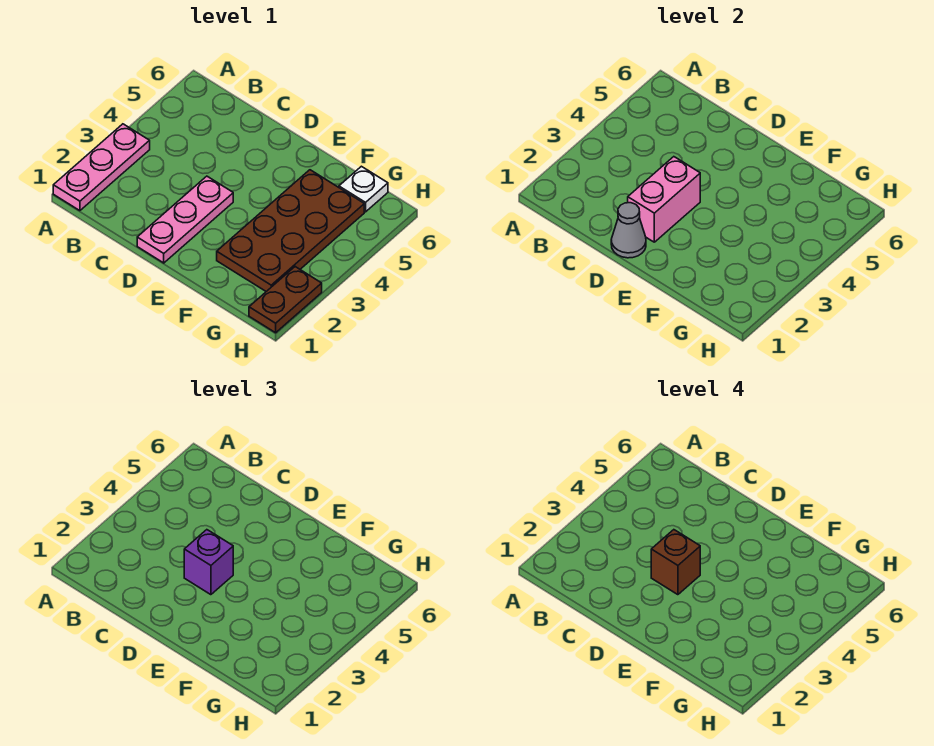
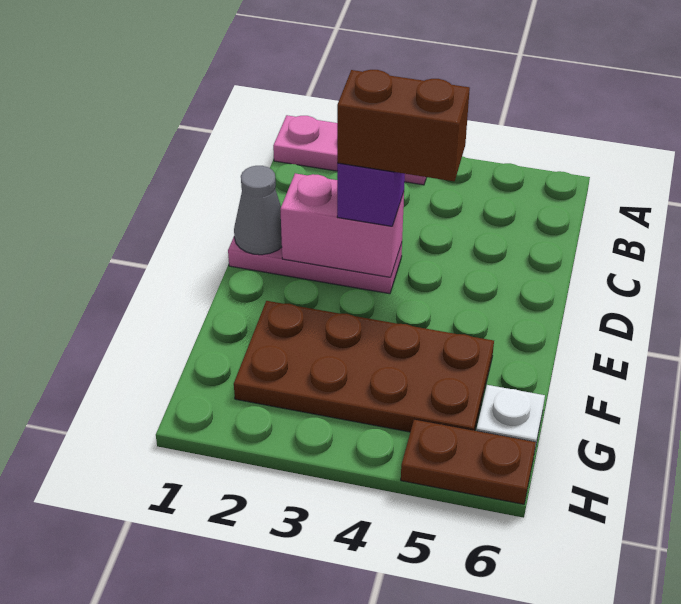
brown 1x1 brick [651,530,700,595] -> brown 1x2 brick [337,70,470,181]
brown 1x2 plate [249,267,322,333] -> brown 1x2 plate moved to [401,419,536,504]

